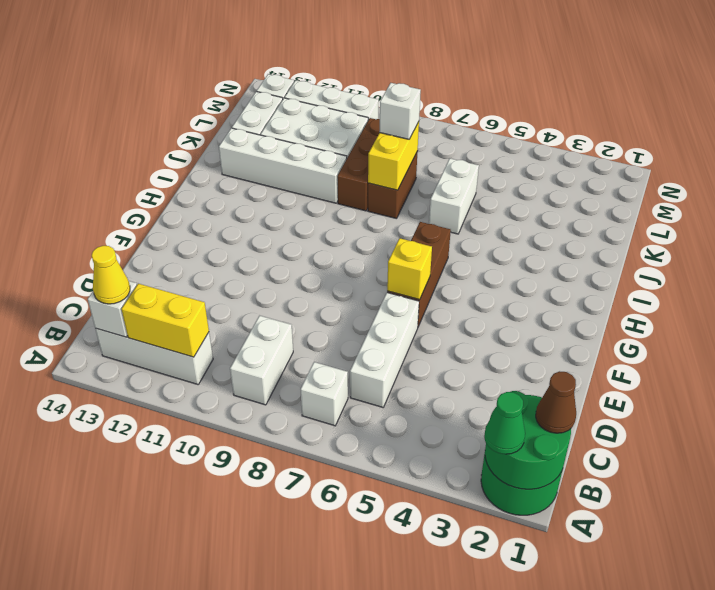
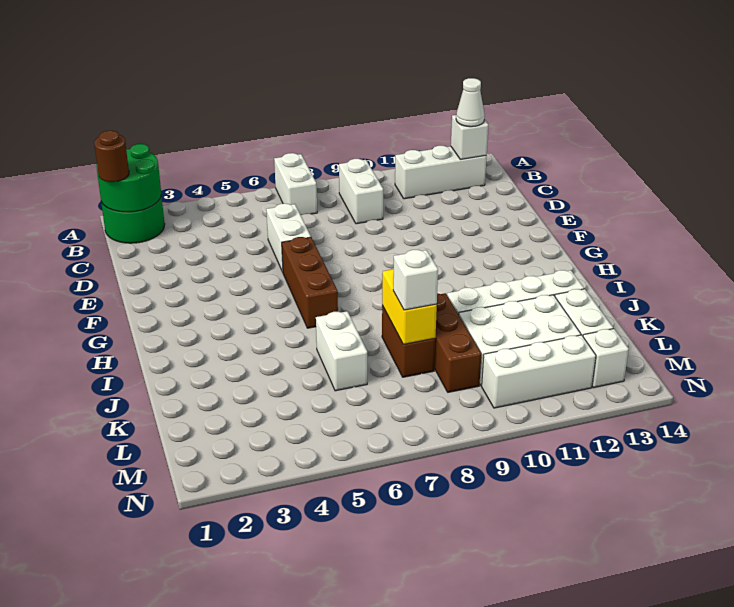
green 1x1 cone [484,392,525,454] -> none
brown 1x1 cone [536,371,576,433] -> brown 1x1 round brick [94,131,129,182]
white 1x1 brick [301,362,348,426] -> white 1x2 brick [274,153,317,215]
yellow 1x2 brick [121,284,209,357] -> none
yellow 1x1 cone [92,246,130,304] -> white 1x1 cone [456,78,485,127]
white 1x3 brick [350,293,419,407] -> white 1x2 brick [266,204,311,272]
yellow 1x1 brick [387,238,432,300] -> none

